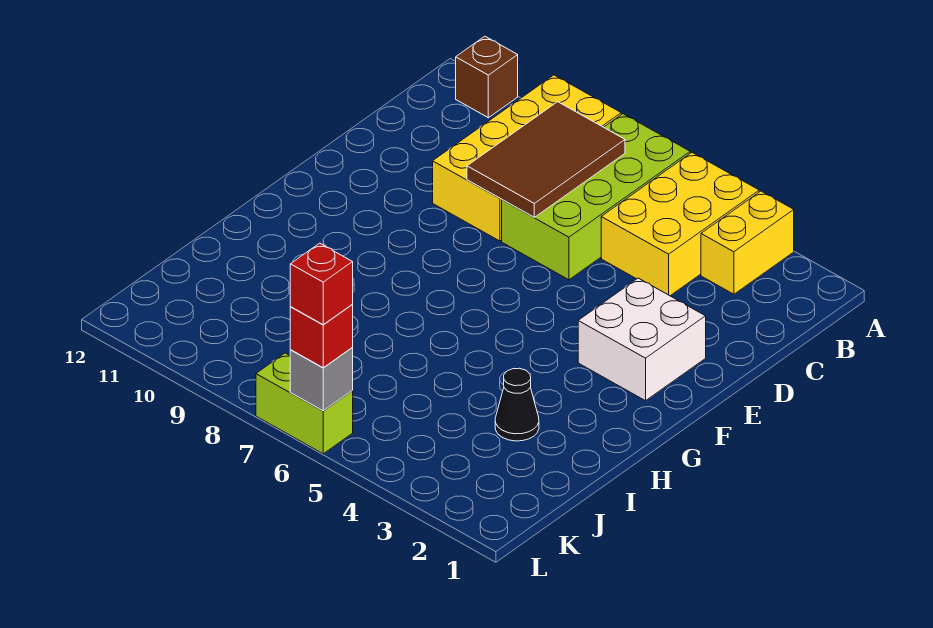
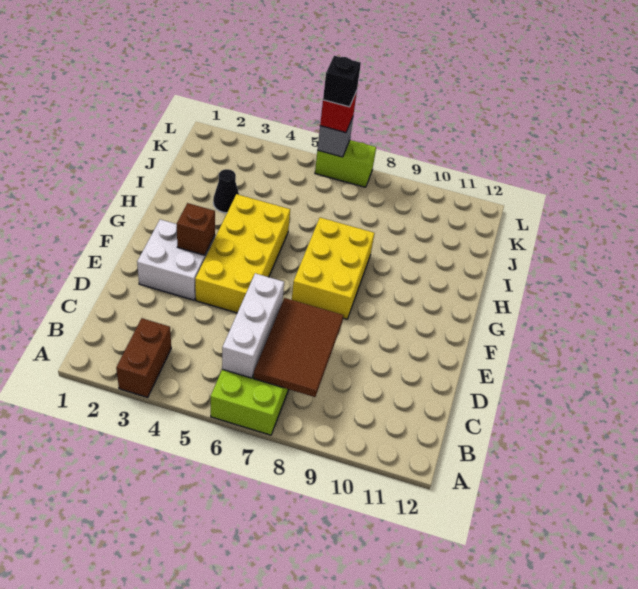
yellow 1x2 brick [701,191,794,294] -> brown 1x2 brick [116,318,171,397]
yellow 2x3 brick [601,153,759,296] -> yellow 2x3 brick moved to [292,218,374,319]
yellow 2x4 brick [433,75,621,241] -> yellow 2x4 brick moved to [195,194,290,313]
brown 1x1 brick [456,36,518,118] -> brown 1x1 brick moved to [177,203,215,255]
none -> white 1x3 brick [222,273,284,378]
red 1x1 brick [290,243,353,324] -> black 1x1 brick [323,56,361,107]

